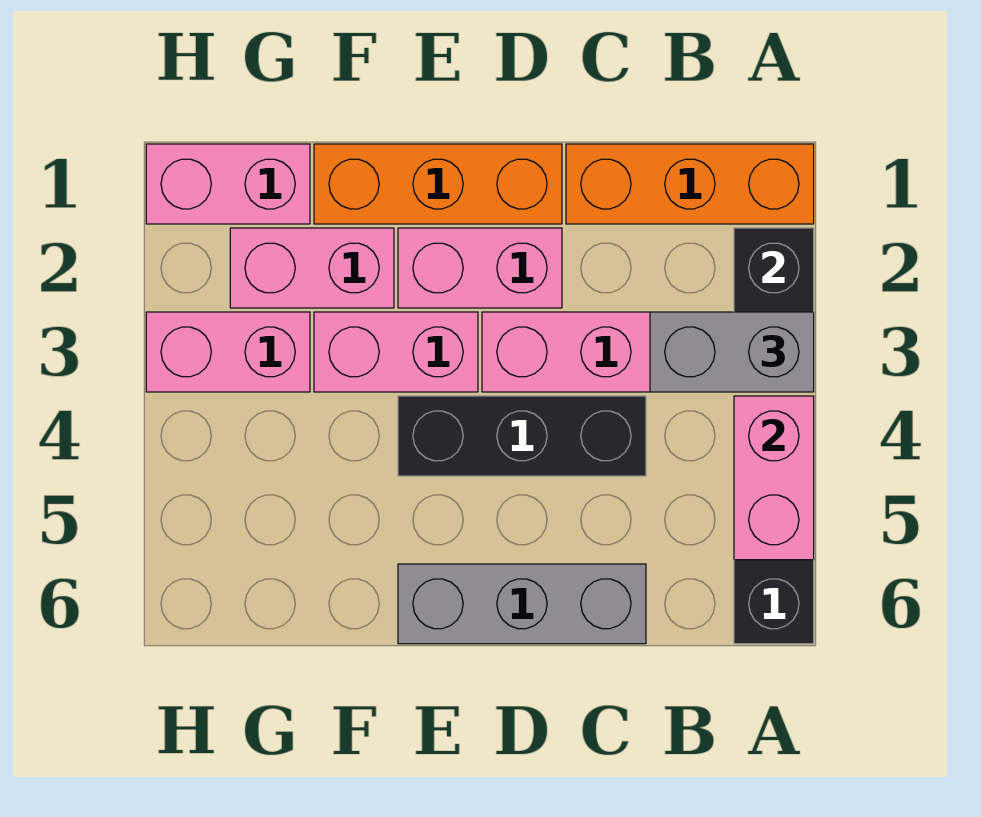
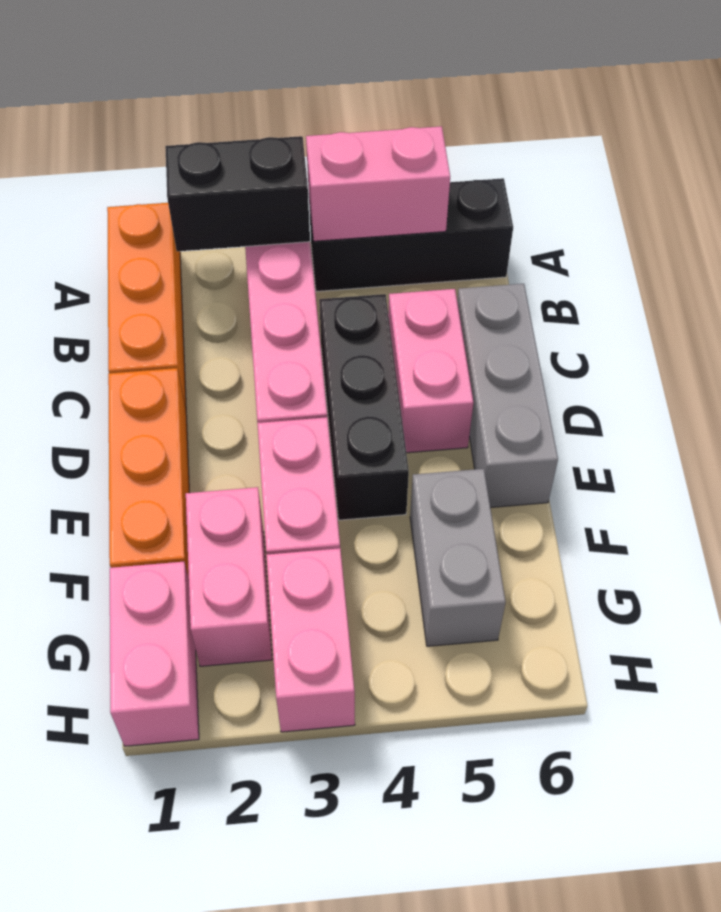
grey 1x2 brick [650,312,814,392] -> grey 1x2 brick moved to [410,469,506,646]
pink 1x2 brick [398,228,562,308] -> pink 1x2 brick moved to [388,289,473,453]

